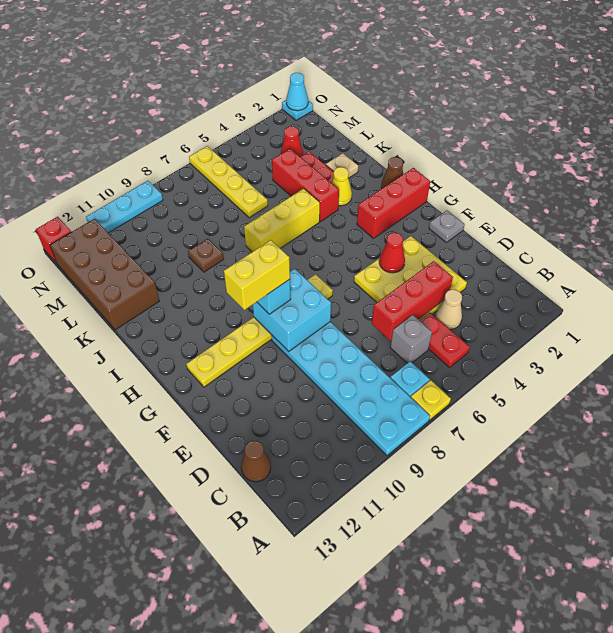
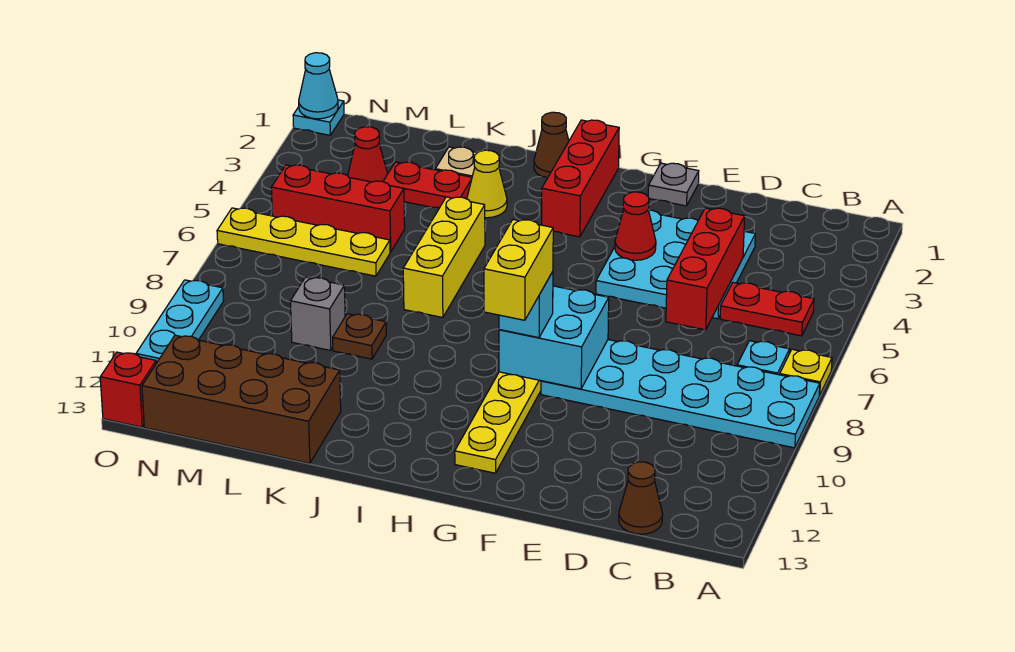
tan 1x1 cone [435,290,462,330] -> none
grey 1x1 brick [390,315,432,363] -> grey 1x1 brick moved to [290,277,345,351]
yellow 3x3 plate [354,236,467,320] -> cyan 3x3 plate [596,210,755,319]
red 1x3 brick [272,149,339,222] -> red 1x3 brick moved to [271,165,405,252]

